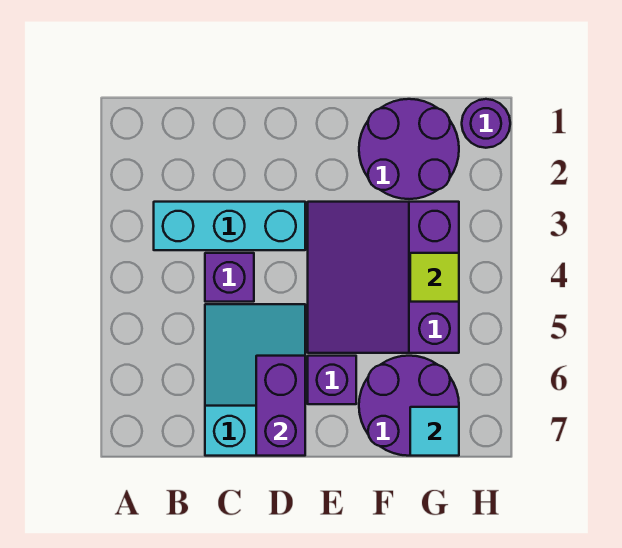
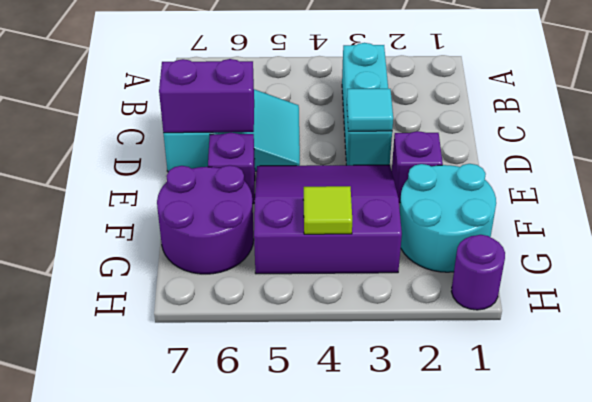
purple 1x1 brick [205,253,254,302] -> purple 1x1 brick moved to [392,131,443,203]
purple 2x2 round brick [359,99,459,199] -> cyan 2x2 round brick [400,164,496,272]
cyan 1x1 tile [410,407,459,456] -> cyan 1x1 tile moved to [347,89,393,131]

